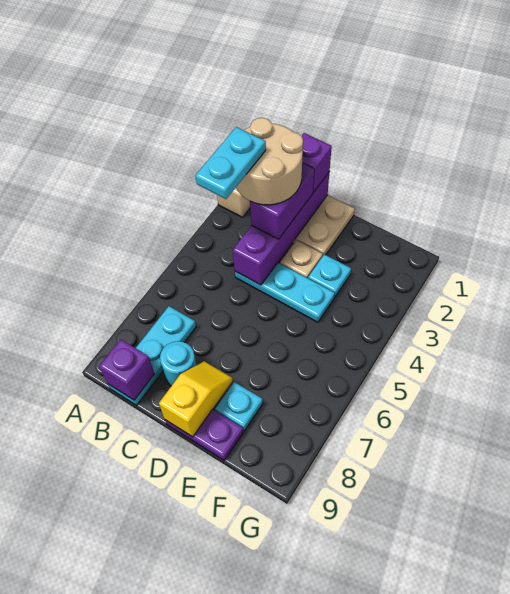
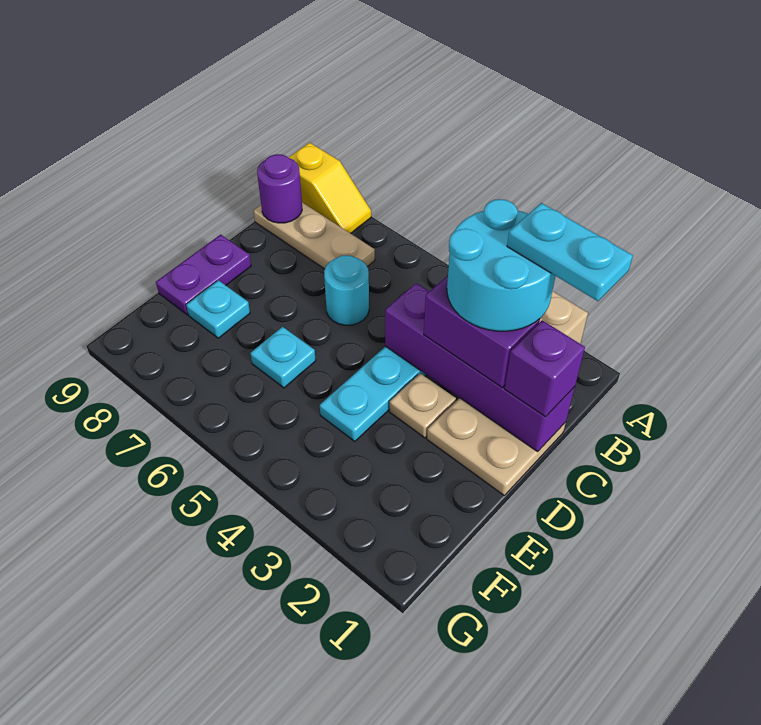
tan 2x2 round brick [236,118,303,205] -> cyan 2x2 round brick [447,199,555,331]
cyan 1x2 plate [195,127,266,199] -> cyan 1x2 plate moved to [507,203,633,301]
cyan 1x3 plate [108,306,196,405] -> tan 1x3 plate [254,202,375,269]
purple 1x1 brick [99,339,154,400] -> purple 1x1 round brick [257,154,302,223]
cyan 1x1 round brick [160,341,196,386] -> cyan 1x1 round brick moved to [324,255,369,325]
yellow 1x2 slope [159,361,233,437] -> yellow 1x2 slope moved to [289,143,371,233]
cyan 1x1 plate [308,254,351,298] -> cyan 1x1 plate moved to [250,327,316,388]

